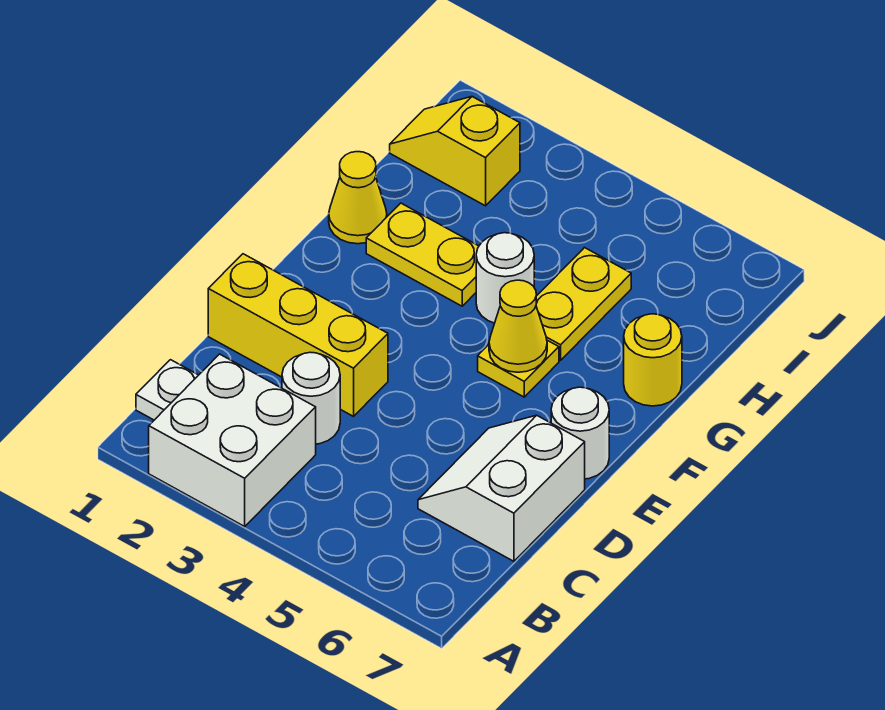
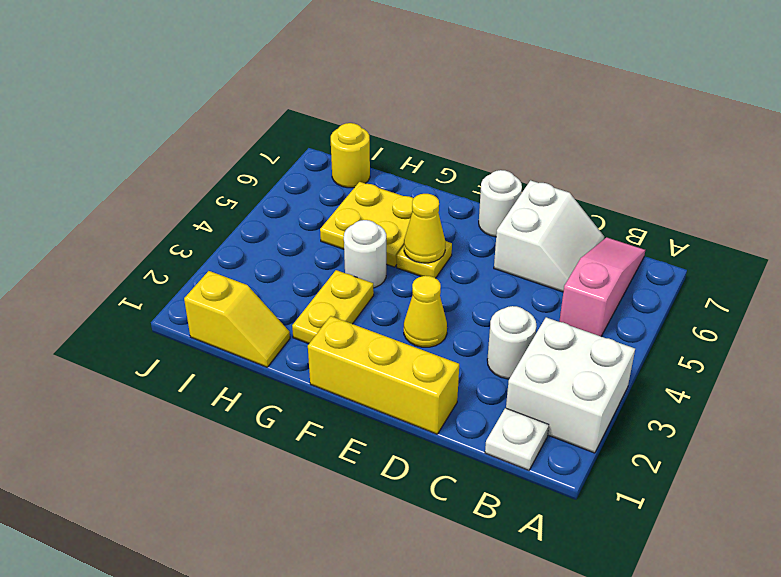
none -> pink 1x3 slope [559,237,645,336]
white 2x2 slope [418,415,585,561] -> white 2x2 slope turned to [494,180,604,292]
yellow 1x3 brick [208,254,388,416] -> yellow 1x3 brick turned to [308,316,459,434]
yellow 1x1 cone [329,152,387,244] -> yellow 1x1 cone moved to [404,276,447,347]
yellow 1x2 plate [536,248,631,360] -> yellow 2x2 plate [320,182,413,267]
yellow 1x1 round brick [624,314,682,406] -> yellow 1x1 round brick moved to [331,123,370,188]
yellow 1x2 slope [390,97,520,206] -> yellow 1x2 slope turned to [184,271,290,367]

